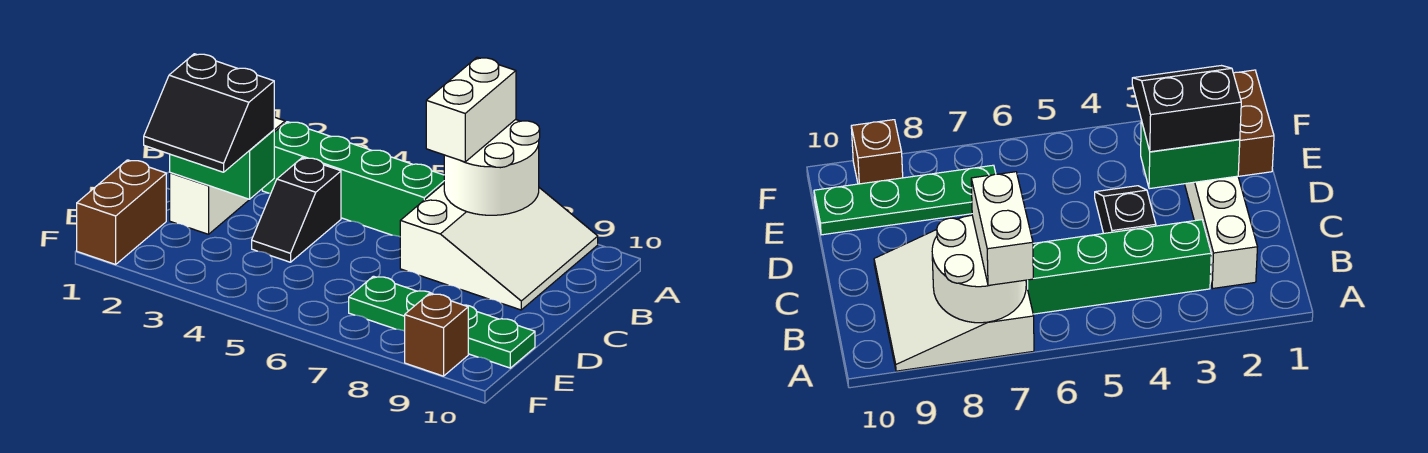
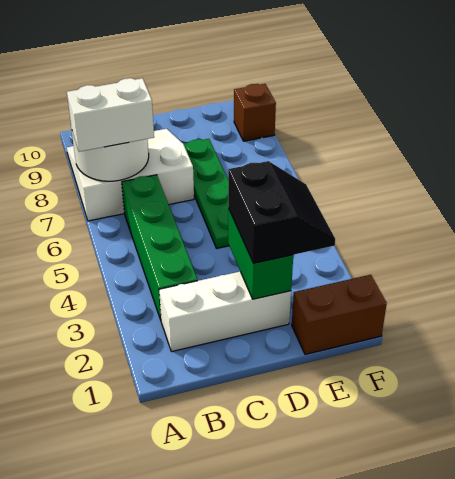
black 1x2 slope [252,158,341,262] -> none
green 1x4 plate [349,276,535,368] -> green 1x4 plate moved to [183,139,229,248]

